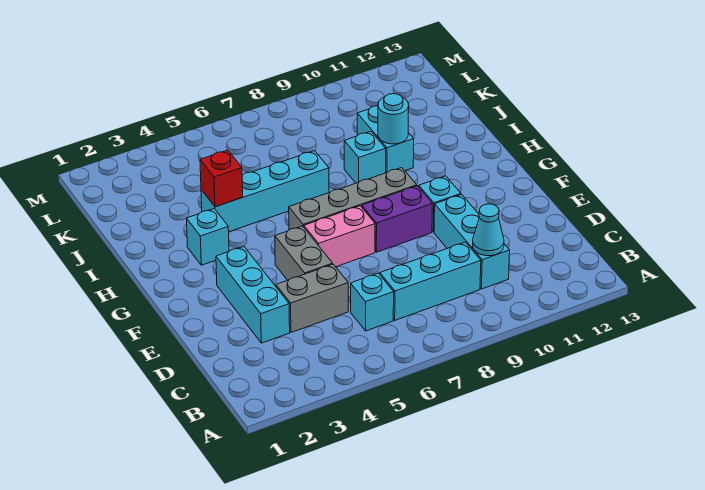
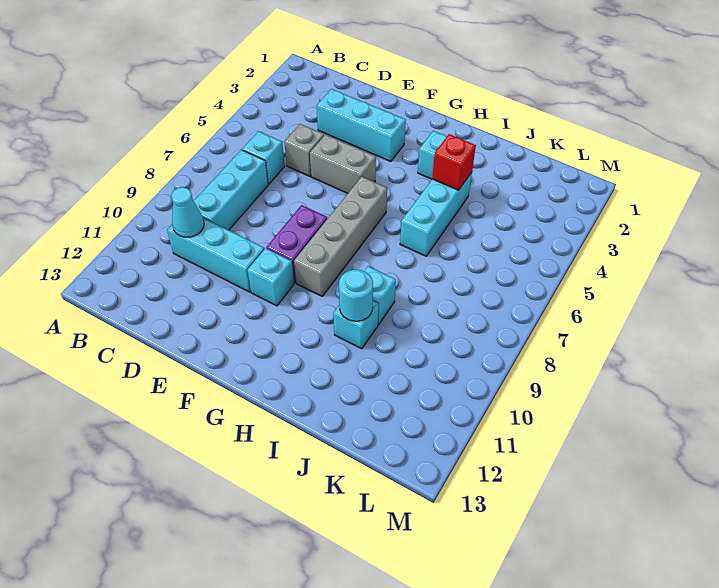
grey 1x2 brick [276,264,348,332] -> grey 1x1 brick [284,124,324,176]
pink 1x2 brick [304,206,375,267] -> none
cyan 1x4 brick [201,151,329,232] -> cyan 1x3 brick [400,172,472,256]
cyan 1x2 brick [357,106,414,173] -> cyan 1x1 brick [333,301,379,349]

